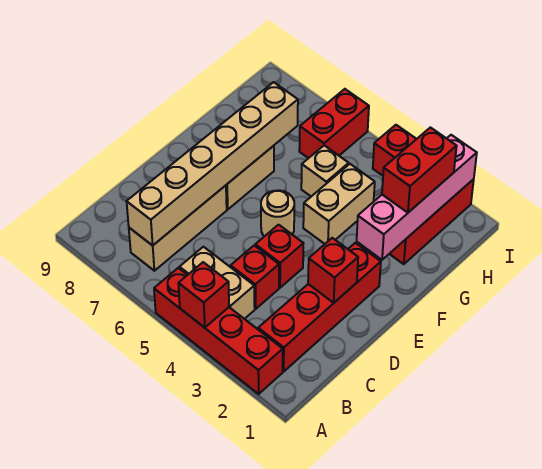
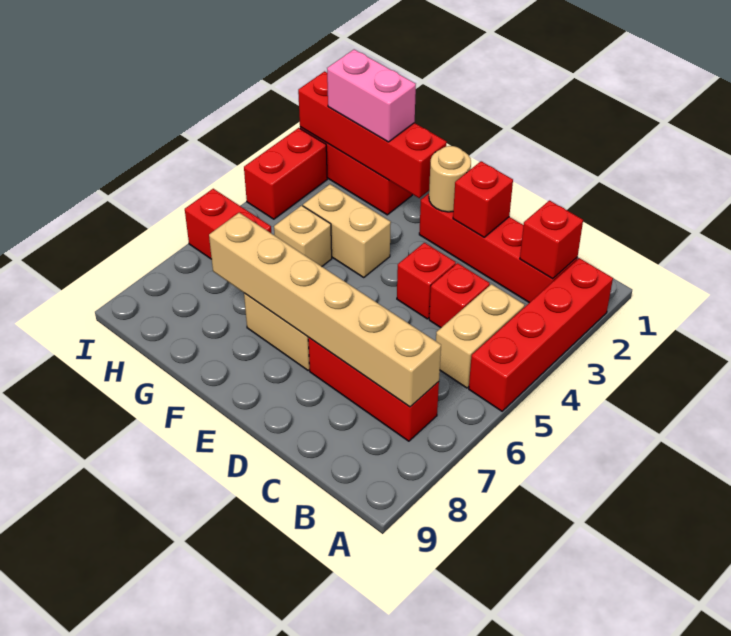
red 1x1 brick [178,262,229,328] -> red 1x1 brick moved to [520,201,583,279]
tan 1x3 brick [129,185,227,271] -> red 1x3 brick [308,338,439,441]
tan 1x1 round brick [261,190,294,236] -> tan 1x1 round brick moved to [429,146,471,212]
pink 1x4 brick [357,135,477,260] -> red 1x4 brick [298,71,447,198]
red 1x2 brick [382,127,457,213] -> pink 1x2 brick [327,49,416,142]

